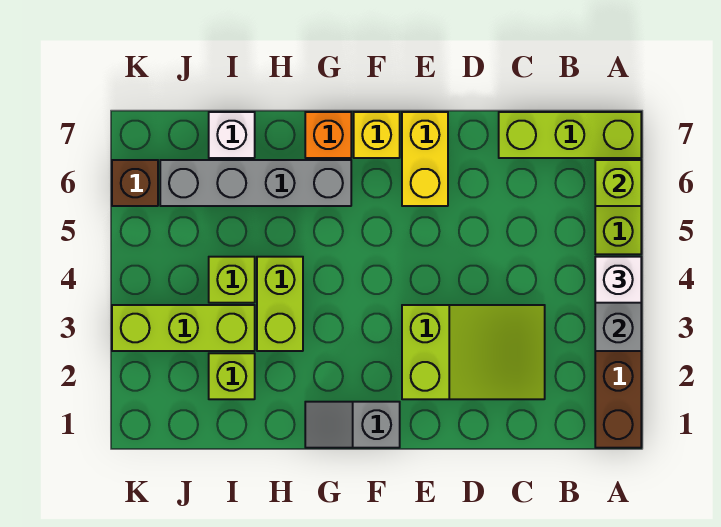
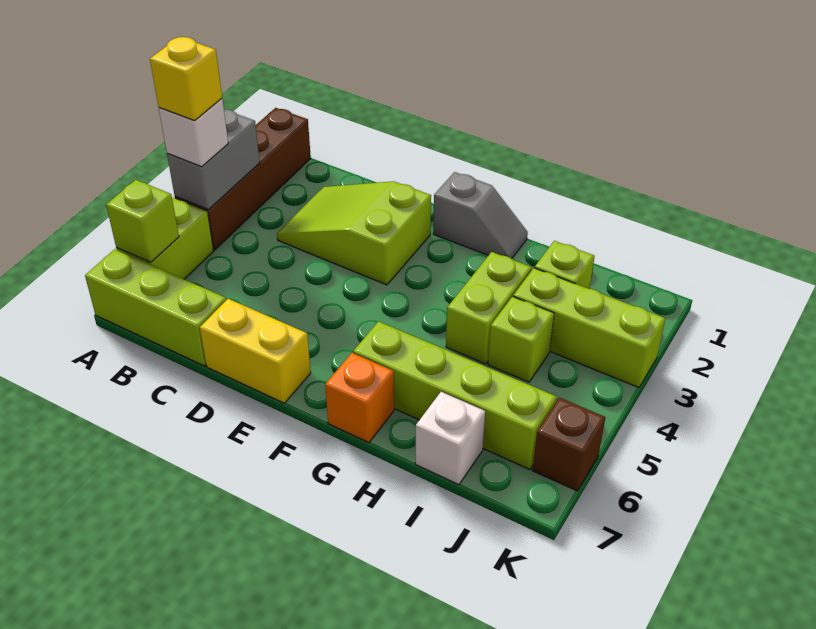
yellow 1x2 brick [402,112,448,206] -> yellow 1x2 brick turned to [200,299,311,403]
yellow 1x1 brick [354,112,400,158] -> yellow 1x1 brick moved to [150,37,222,121]
grey 1x4 brick [160,160,351,206] -> lime 1x4 brick [353,321,557,470]

